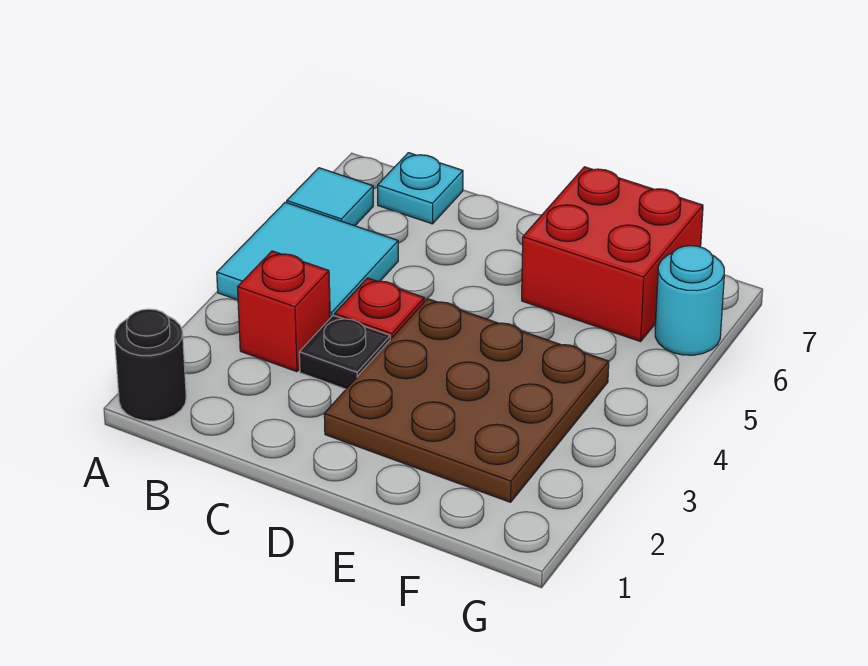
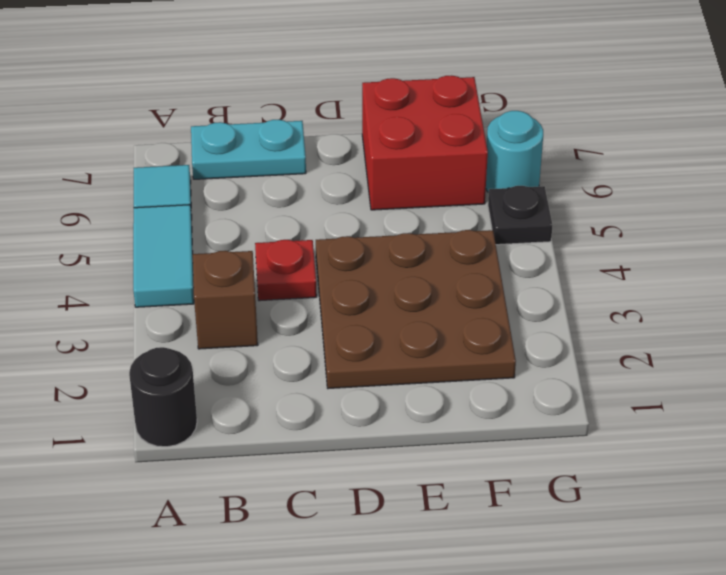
cyan 2x2 tile [217,202,398,318] -> cyan 1x2 tile [133,205,194,307]
red 1x1 brick [238,251,330,372] -> brown 1x1 brick [193,251,258,349]
cyan 1x1 plate [378,153,463,224] -> cyan 1x2 plate [191,120,306,179]
black 1x1 plate [299,315,390,389] -> black 1x1 plate moved to [488,186,553,245]

